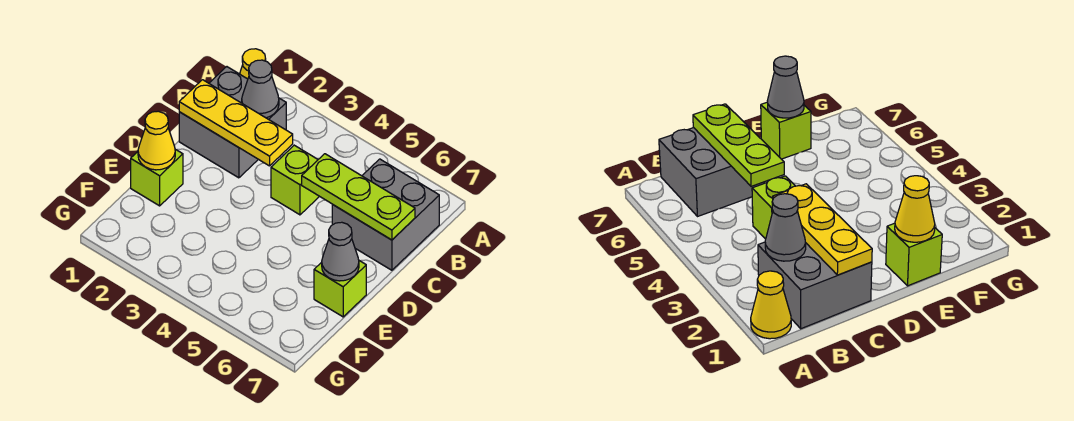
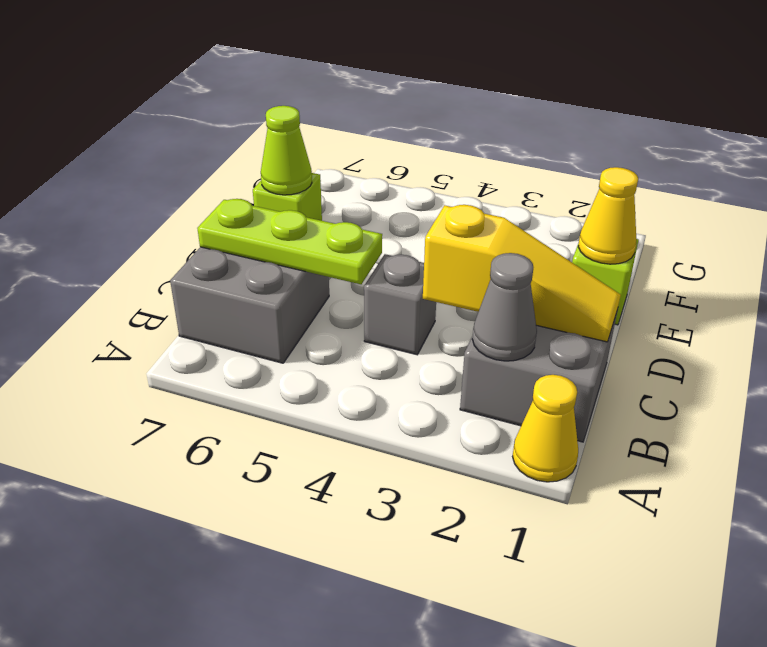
yellow 1x3 plate [179,80,293,166] -> yellow 1x3 slope [423,205,621,342]
lime 1x1 brick [271,145,320,215] -> grey 1x1 brick [364,254,436,355]
grey 1x1 cone [322,222,359,281] -> lime 1x1 cone [261,106,312,195]

